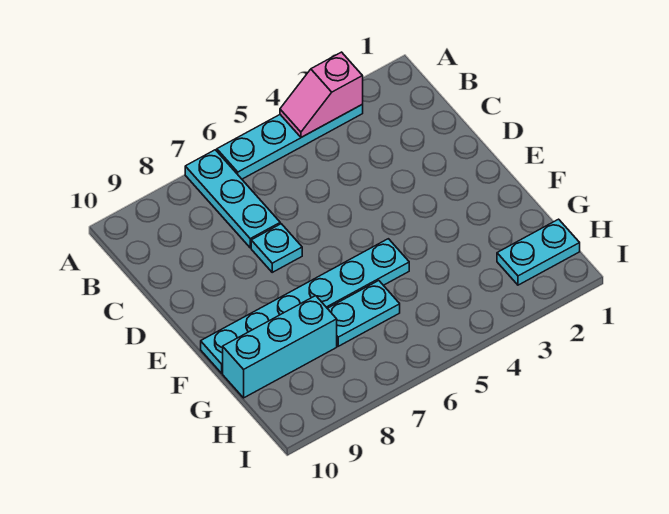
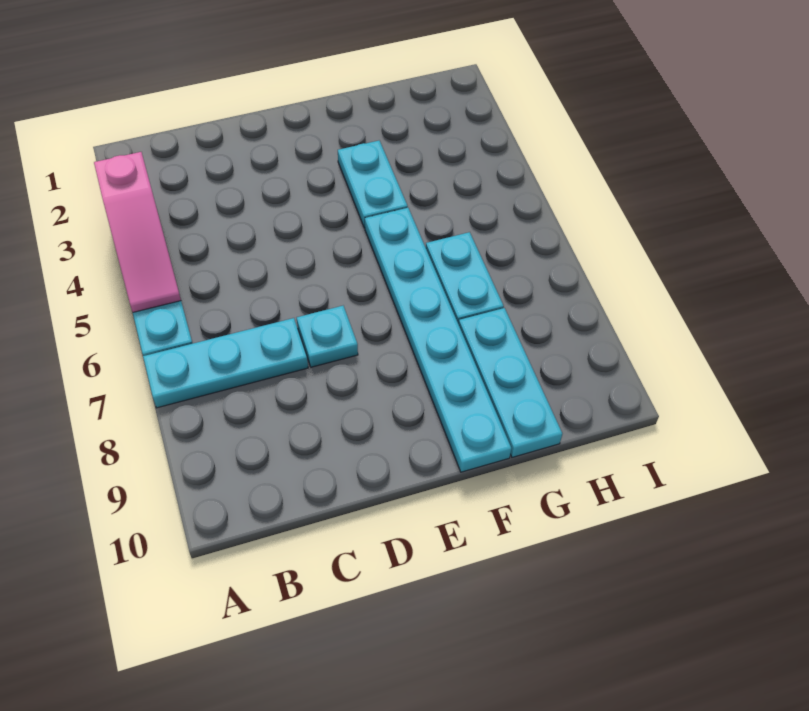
pink 1x2 slope [280,52,363,137] -> pink 1x3 slope [94,152,181,312]
cyan 1x3 brick [223,296,337,398] -> cyan 1x3 plate [459,308,562,457]
cyan 1x2 plate [497,219,580,285] -> cyan 1x2 plate moved to [338,141,408,228]

